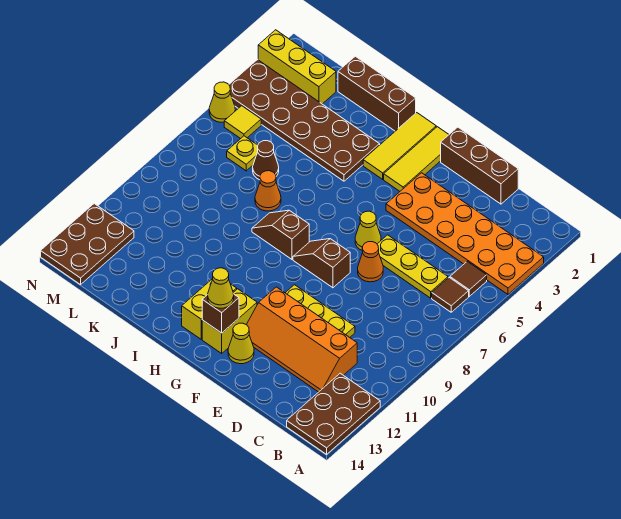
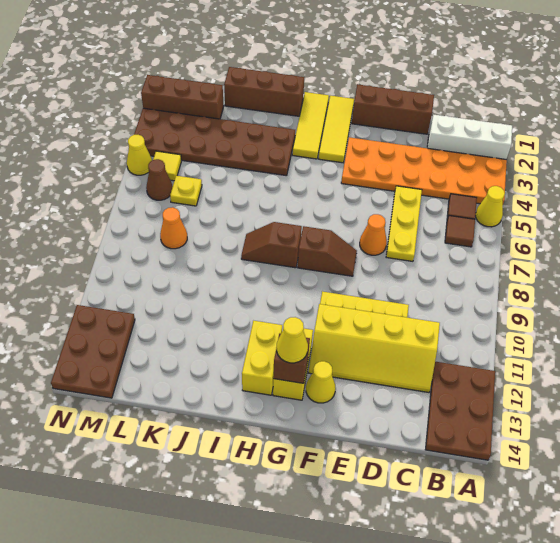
none -> white 1x3 brick [427,115,512,159]
yellow 1x3 plate [377,235,448,298] -> yellow 1x3 plate turned to [386,186,422,261]
orange 2x4 slope [246,287,357,392] -> yellow 2x4 slope [308,304,440,392]
yellow 1x1 cone [355,211,381,250] -> yellow 1x1 cone moved to [476,186,505,227]
brown 1x2 slope [293,239,350,288] -> brown 1x2 slope turned to [298,226,357,276]
orange 1x1 cone [255,171,281,211] -> orange 1x1 cone moved to [160,207,187,249]
brown 1x1 cone [253,141,279,180] -> brown 1x1 cone moved to [146,159,173,200]
yellow 1x3 brick [258,30,336,104] -> brown 1x3 brick [141,75,224,119]

